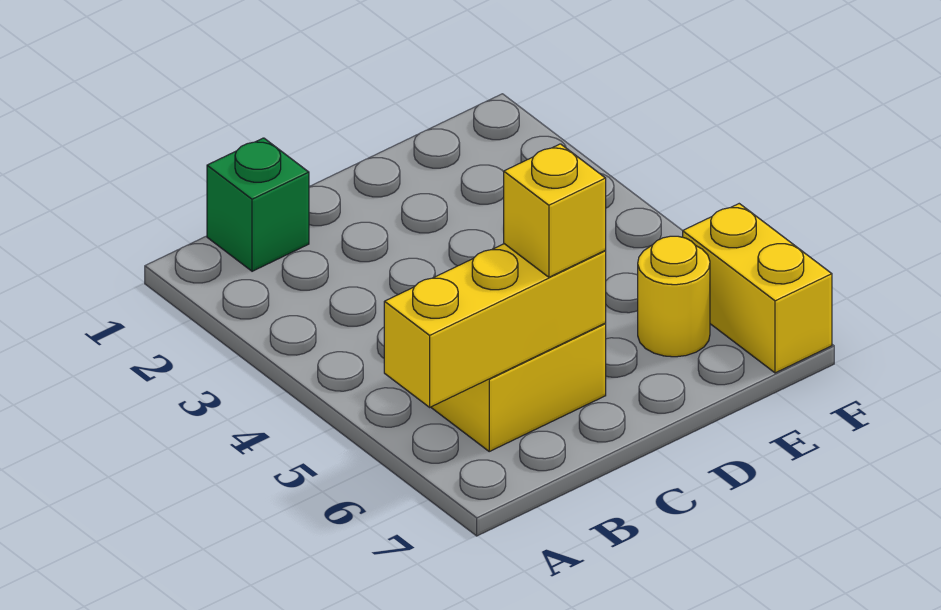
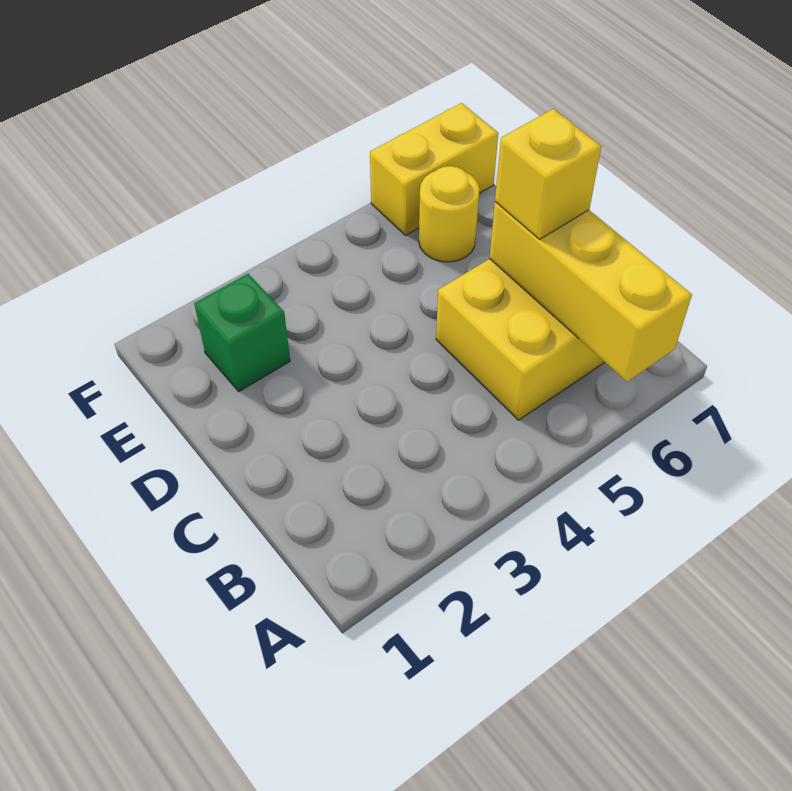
green 1x1 brick [207,138,309,271] -> green 1x1 brick moved to [194,274,290,391]

